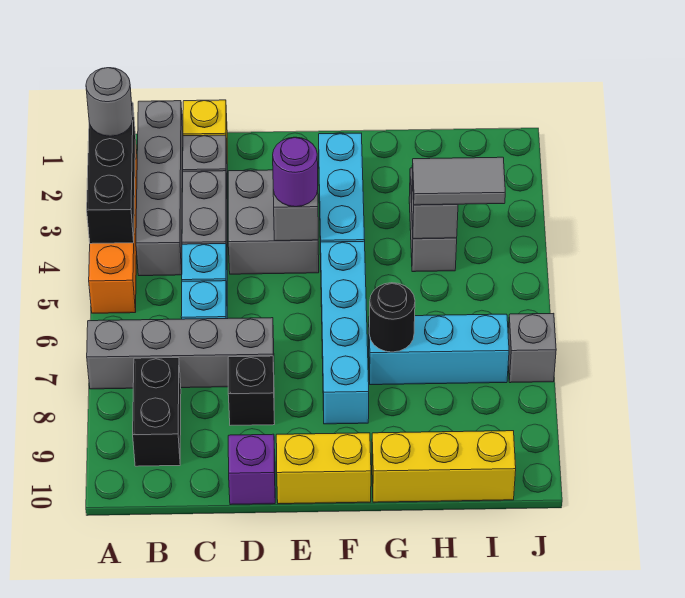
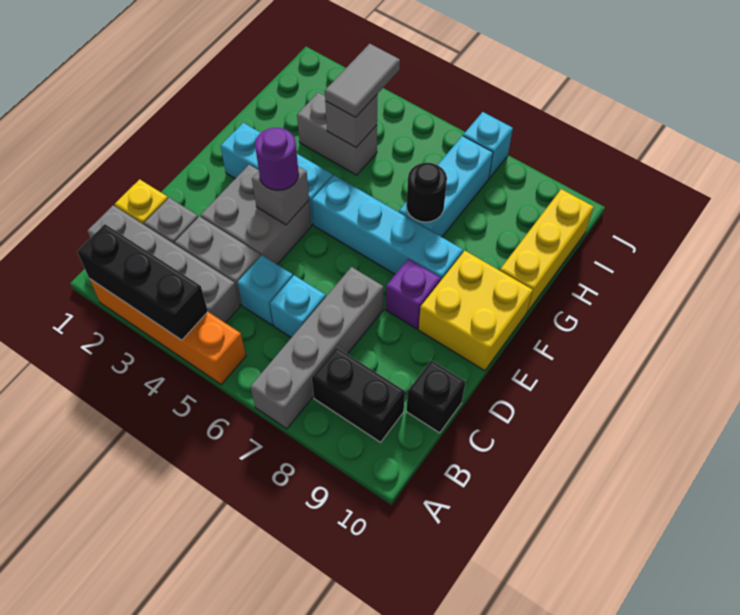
grey 1x1 round brick [86,68,133,136] -> none
black 1x1 brick [228,356,275,425] -> black 1x1 brick moved to [406,360,466,433]
purple 1x1 brick [228,434,275,505] -> purple 1x1 brick moved to [386,259,441,329]
yellow 1x2 brick [276,433,371,504] -> yellow 2x2 brick [419,251,533,371]
grey 1x1 brick [508,313,556,383] -> cyan 1x1 brick [463,112,513,178]

